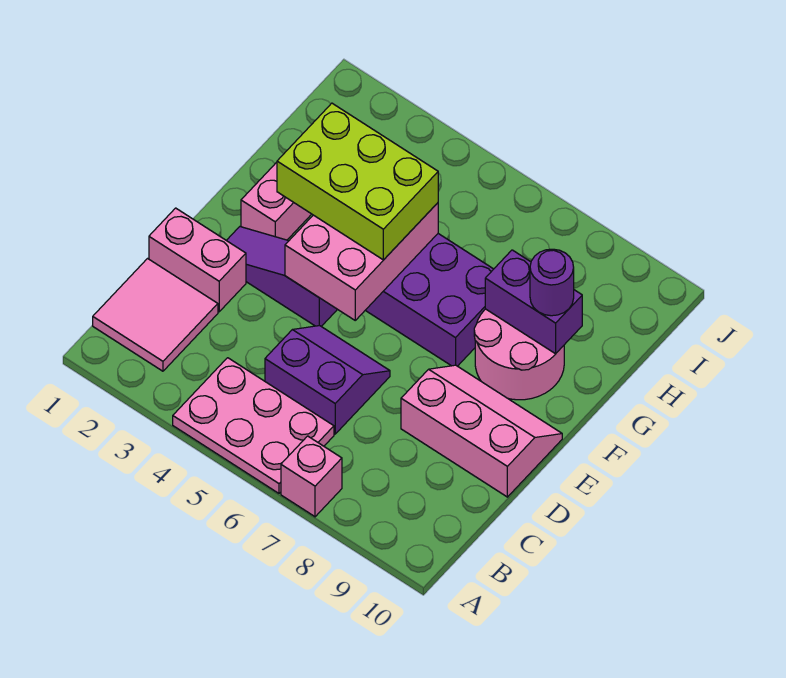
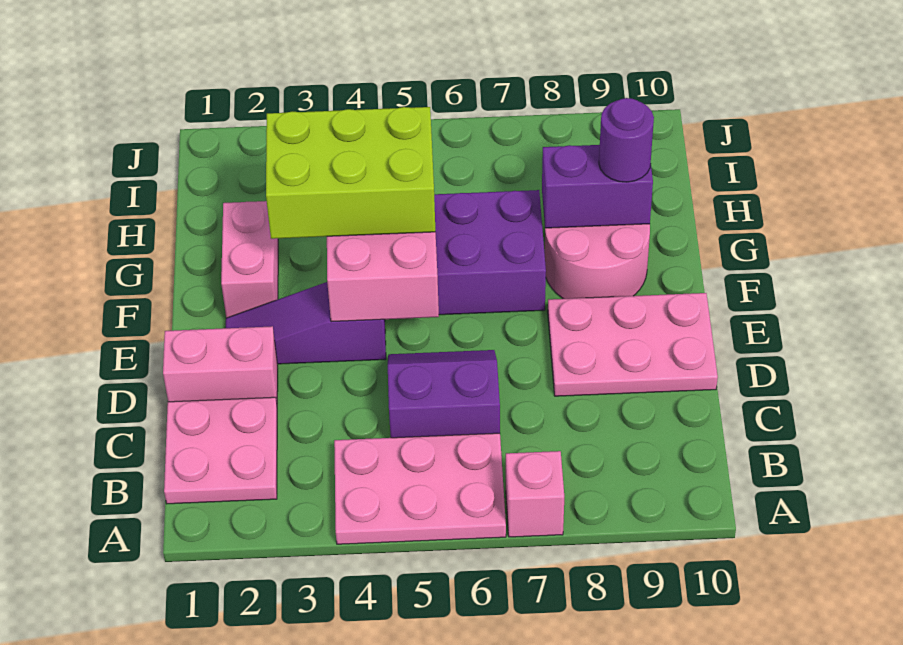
pink 2x2 tile [93,259,218,371] -> pink 2x2 plate [164,397,277,504]
pink 2x3 slope [401,365,562,497] -> pink 2x3 plate [548,293,718,396]

